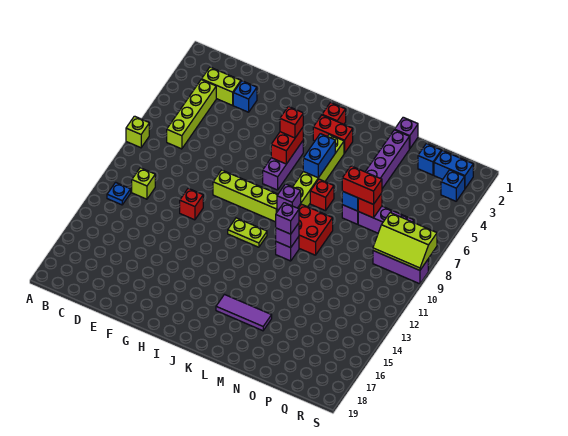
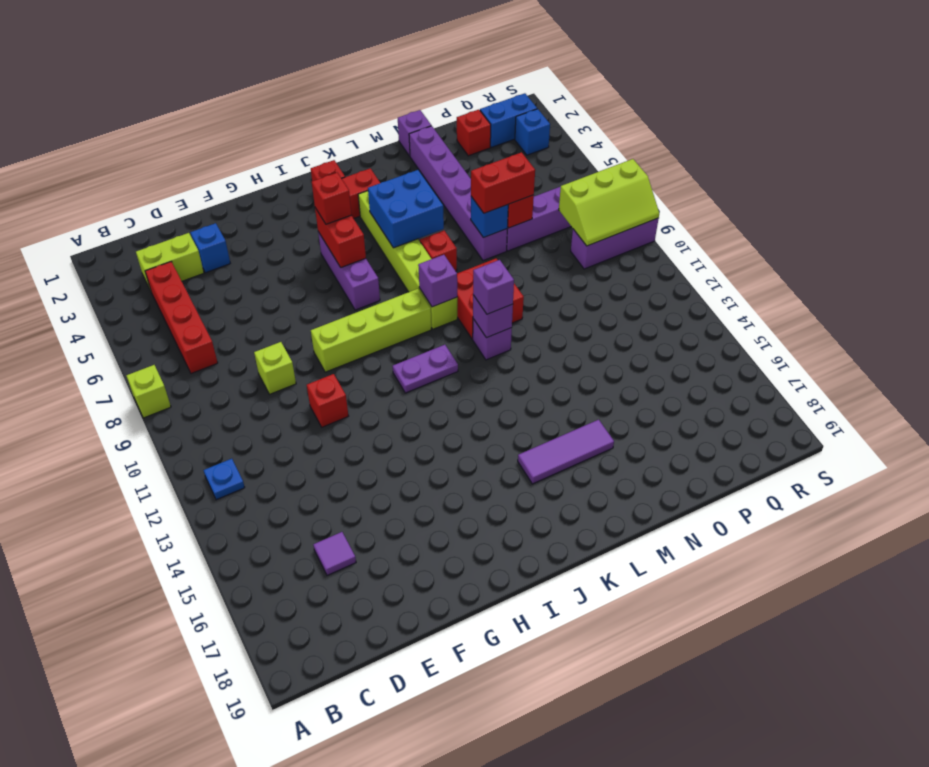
lime 1x4 brick [167,80,216,149] -> red 1x4 brick [145,262,218,374]
lime 1x1 brick [132,168,155,199] -> lime 1x1 brick moved to [254,342,296,394]
none -> purple 1x1 tile [313,532,356,575]
lime 1x2 plate [228,218,267,247] -> purple 1x2 plate [393,345,458,393]
blue 1x2 brick [303,134,335,178] -> blue 2x2 brick [368,170,444,248]
blue 1x1 brick [418,144,441,175] -> red 1x1 brick [457,110,491,156]

